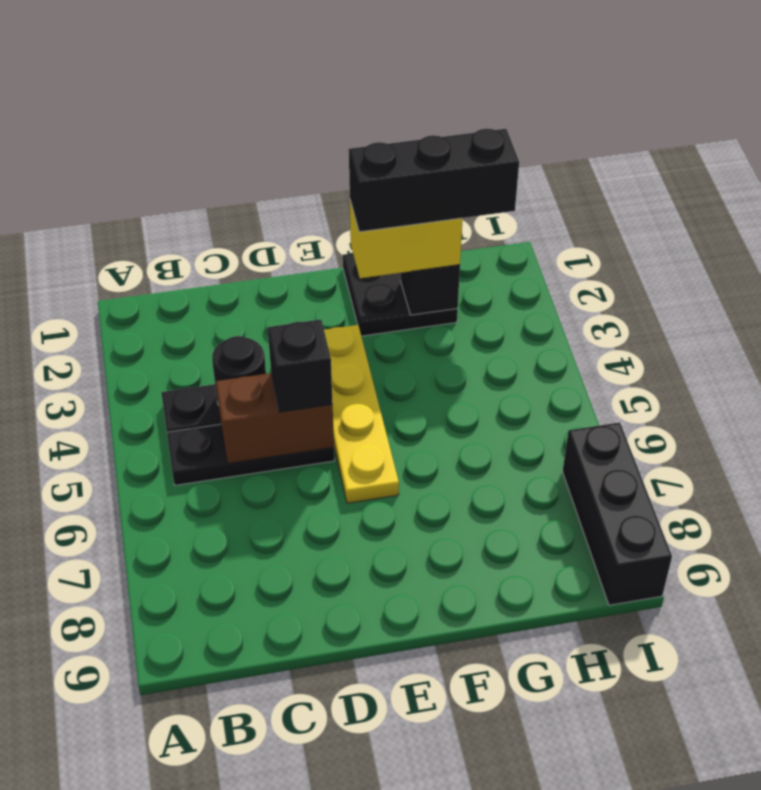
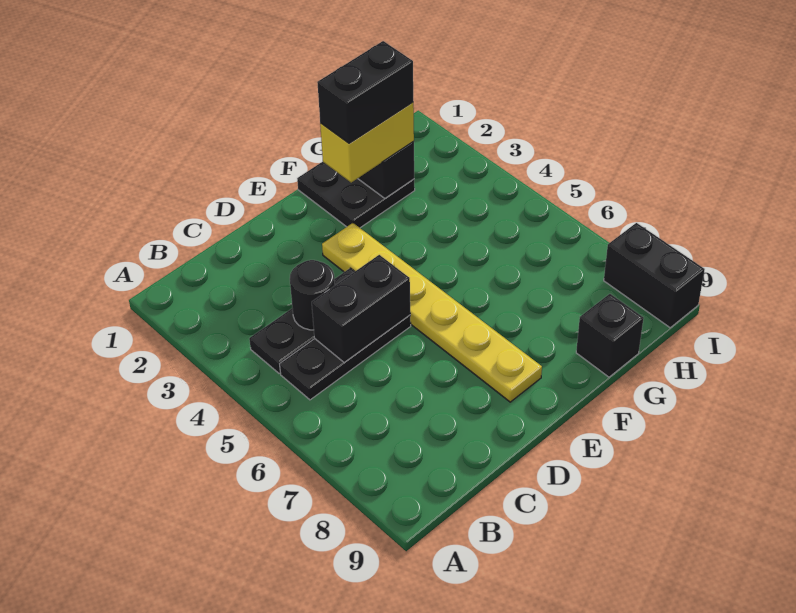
brown 1x2 brick [216,373,334,463] -> black 1x2 brick [312,255,410,362]
black 1x1 brick [267,320,333,412] -> black 1x1 brick moved to [576,294,644,377]
yellow 1x4 plate [324,325,399,503] -> yellow 1x6 plate [322,223,542,402]
black 1x3 brick [349,129,519,232] -> black 1x2 brick [317,41,413,143]
black 1x3 brick [562,422,672,605] -> black 1x2 brick [604,223,705,328]

